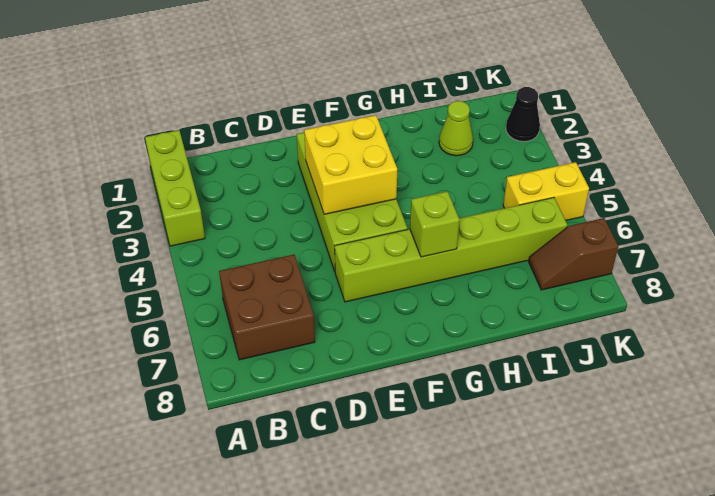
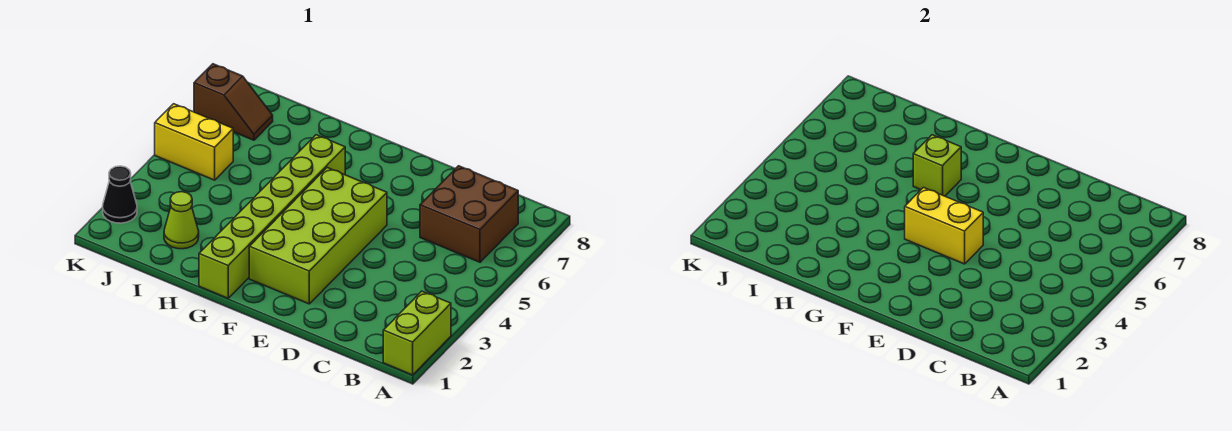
lime 1x3 brick [145,130,205,246] -> lime 1x2 brick [383,291,451,375]
yellow 2x2 brick [304,115,397,214] -> yellow 1x2 brick [905,188,983,264]
lime 1x6 brick [335,198,567,302] -> lime 1x6 brick turned to [199,135,345,298]

